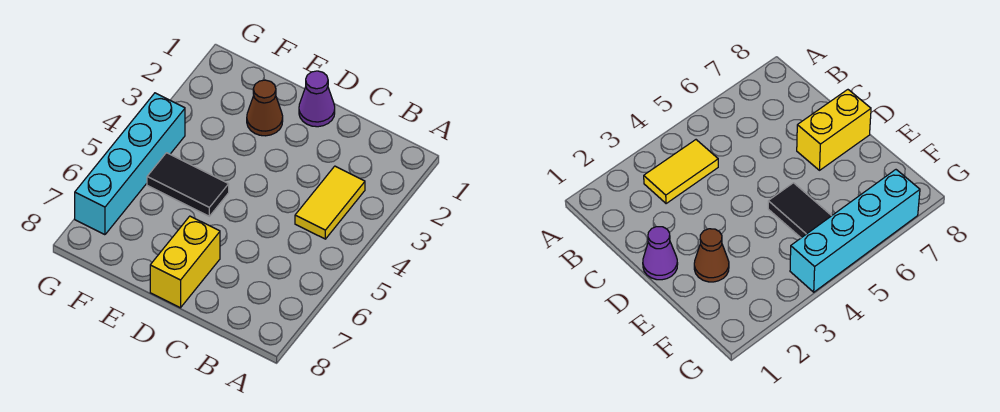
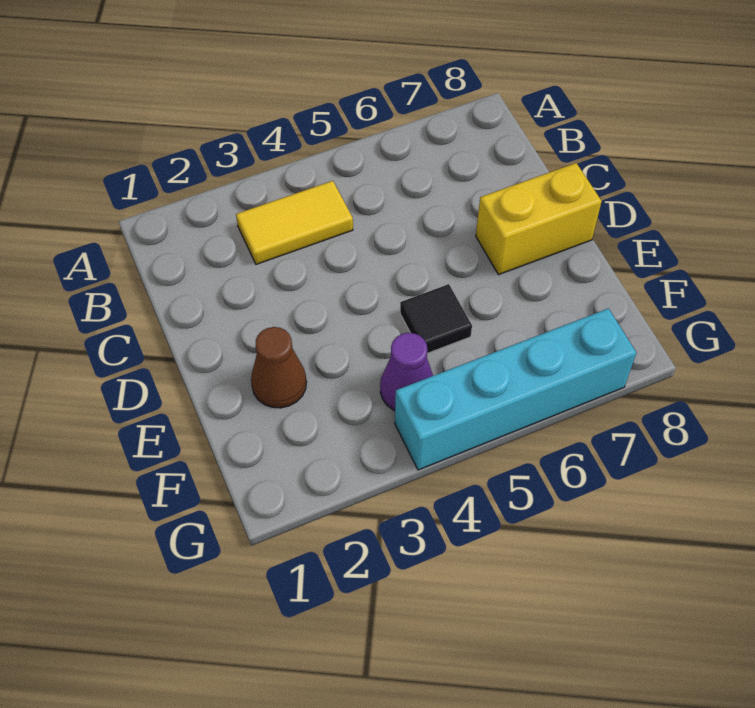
purple 1x1 cone [299,71,335,127] -> purple 1x1 cone moved to [380,333,433,411]
black 1x2 tile [147,153,229,216] -> black 1x1 tile [400,284,472,353]

